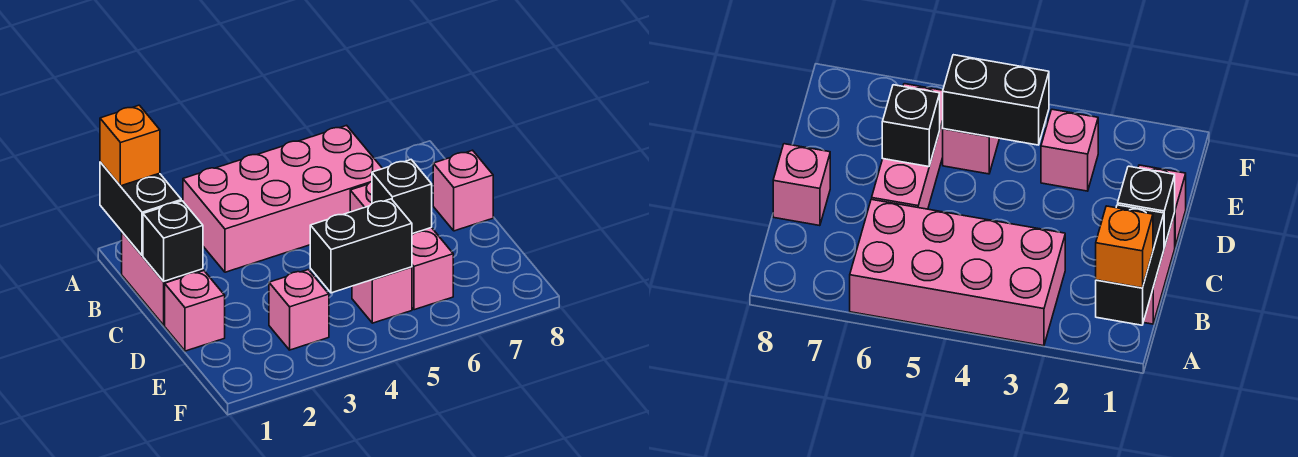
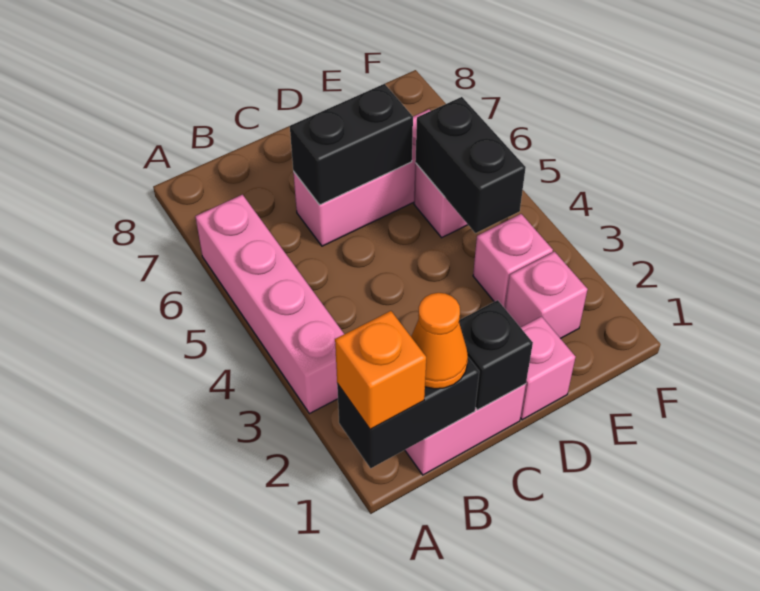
pink 2x4 brick [183,125,383,272] -> pink 1x4 brick [195,195,344,414]
none -> orange 1x1 cone [411,293,468,389]
pink 1x1 brick [433,150,493,231] -> pink 1x1 brick moved to [505,252,588,339]
black 1x1 brick [372,160,432,234] -> black 1x2 brick [290,84,413,205]

